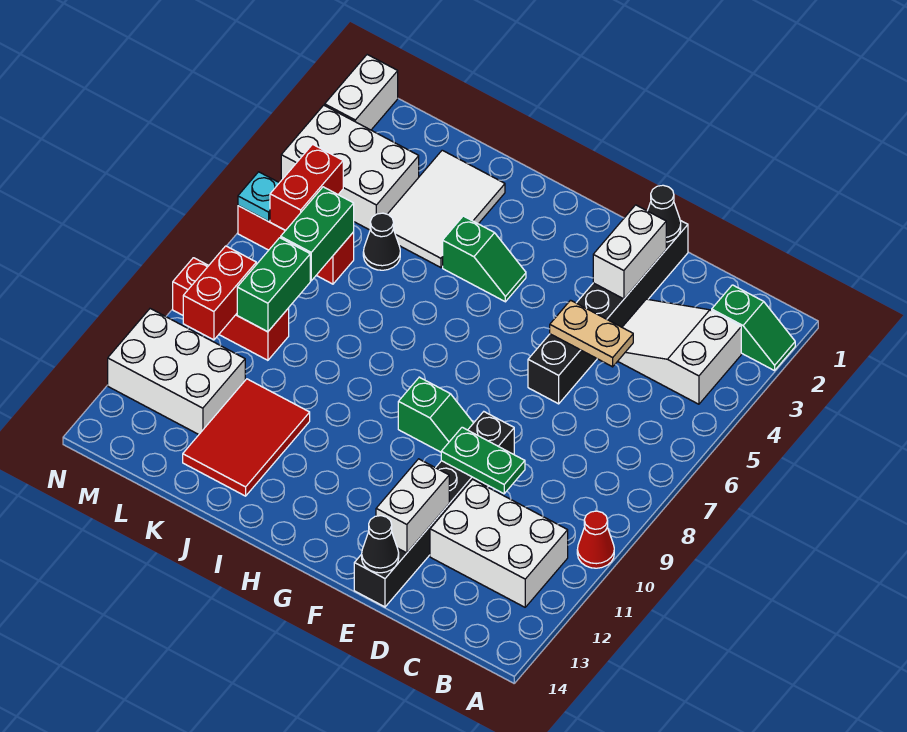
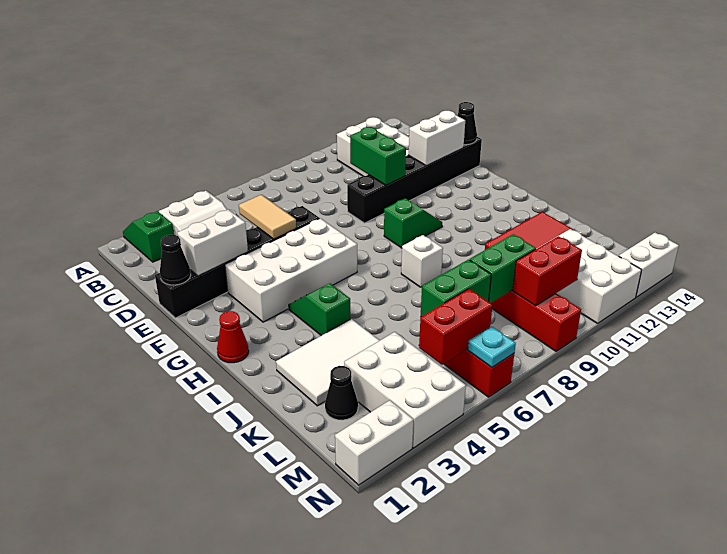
red 1x1 cone [577,511,614,568] -> red 1x1 cone moved to [217,311,249,363]
tan 1x2 plate [550,300,633,367] -> tan 1x2 tile [239,195,296,239]
green 1x2 plate [441,427,525,494] -> green 1x2 brick [350,127,406,185]
none -> white 2x4 brick [225,218,357,322]
green 1x2 slope [398,377,473,452] -> green 1x2 slope turned to [384,199,442,248]
none -> white 1x1 brick [401,235,443,287]
black 1x1 cone [363,213,400,270] -> black 1x1 cone moved to [325,366,358,420]
none -> white 1x2 brick [619,233,679,297]

